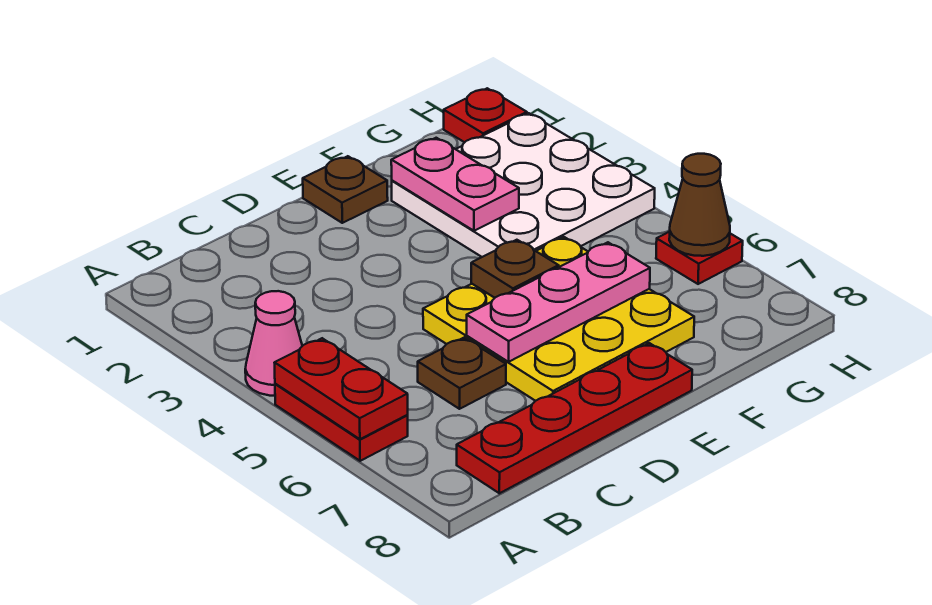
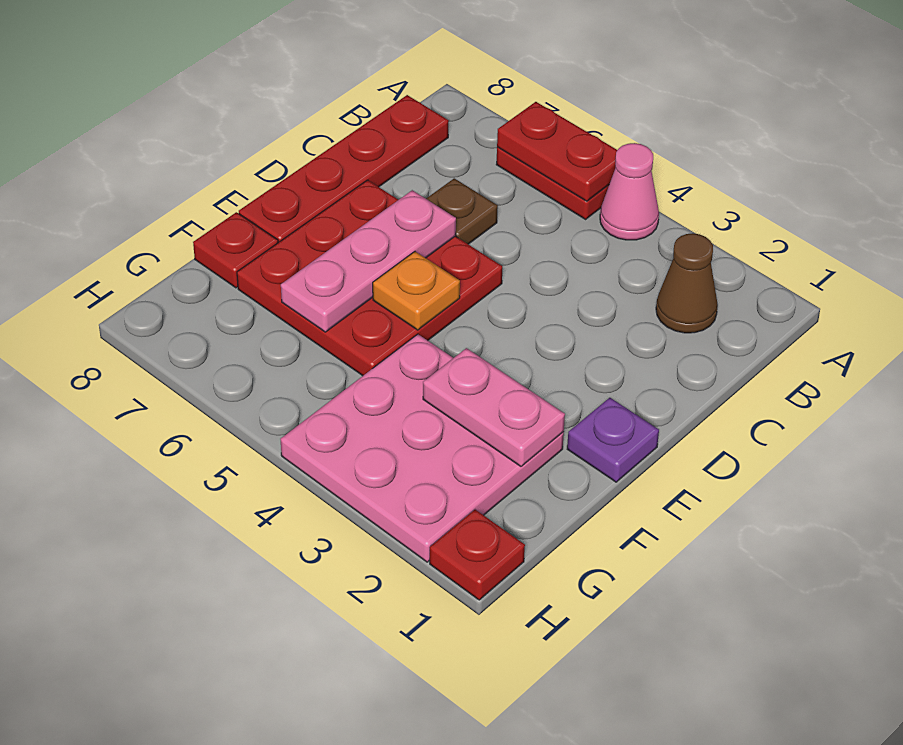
yellow 3x3 plate [423,237,694,401] -> red 3x3 plate [237,180,502,376]
brown 1x1 plate [303,156,388,223] -> purple 1x1 plate [567,398,659,482]
brown 1x1 plate [471,240,559,298] -> orange 1x1 plate [373,252,460,330]
white 3x3 plate [392,113,655,257] -> pink 3x3 plate [281,334,564,562]
red 1x1 plate [656,232,743,284] -> red 1x1 plate moved to [193,212,278,288]
brown 1x1 cone [669,154,730,256] -> brown 1x1 cone moved to [656,233,718,333]

